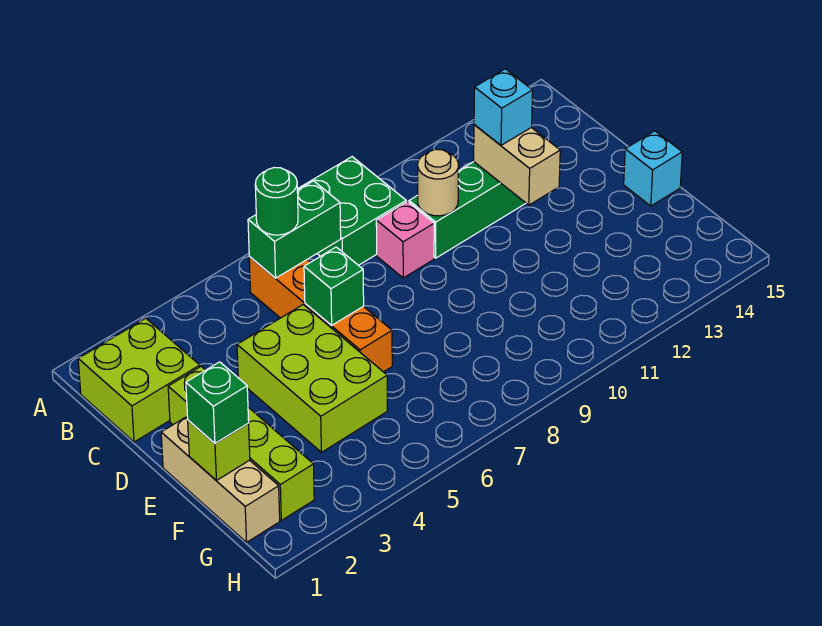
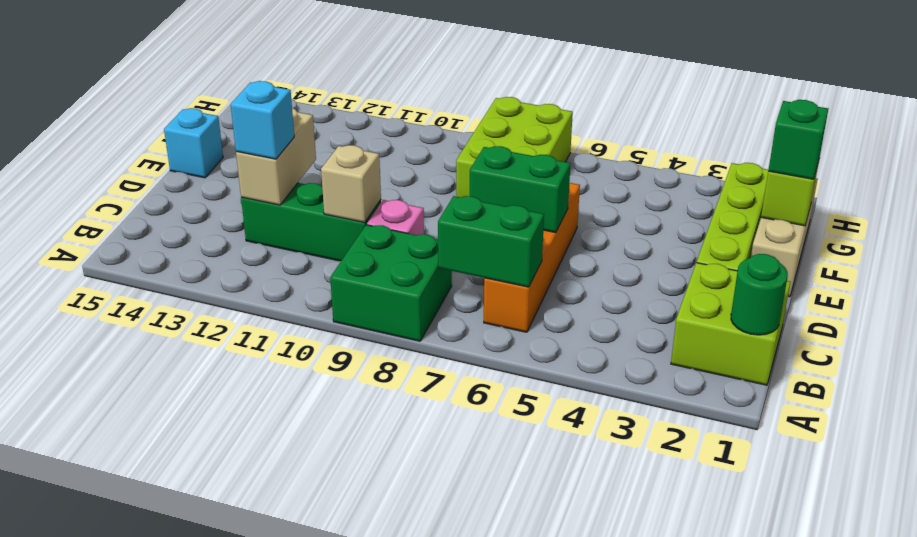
green 1x1 round brick [255,168,298,235] -> green 1x1 round brick moved to [731,254,788,335]
tan 1x1 round brick [418,149,459,216] -> tan 1x1 brick [321,145,381,223]
lime 2x3 brick [237,305,387,452] -> lime 2x3 brick moved to [456,97,573,197]
green 1x1 brick [304,247,364,325] -> green 1x2 brick [470,146,571,233]

